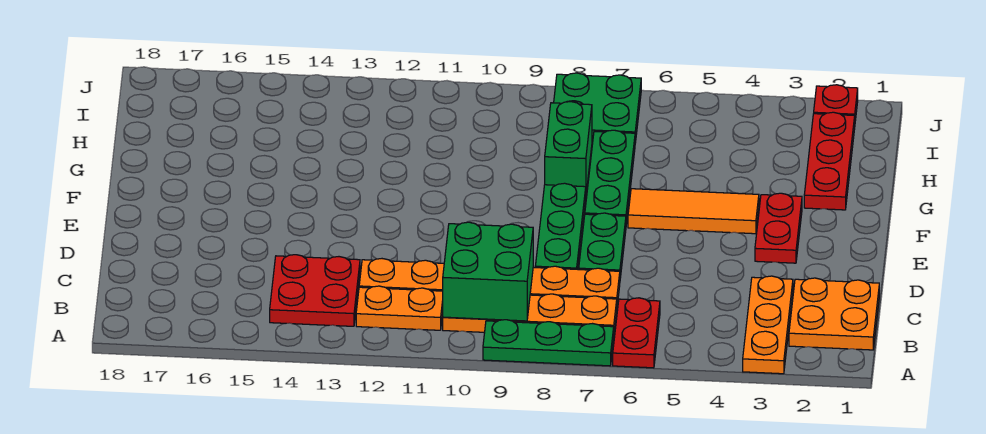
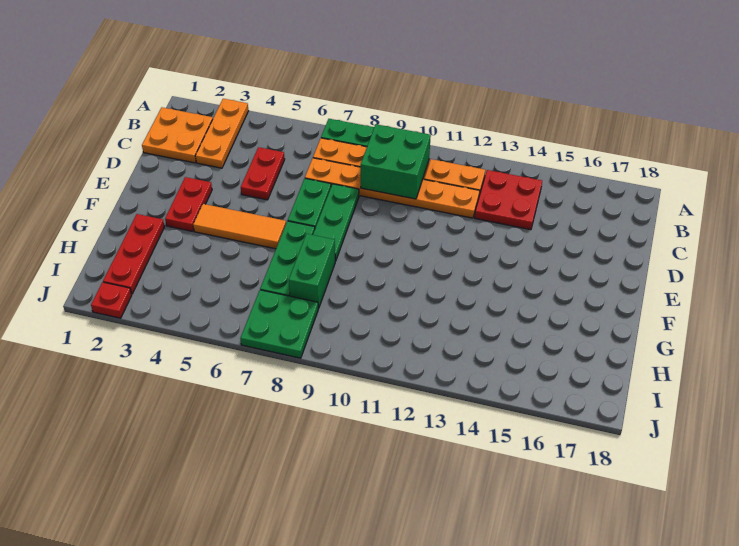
red 1x2 plate [613,298,660,368] -> red 1x2 plate moved to [241,147,285,200]

